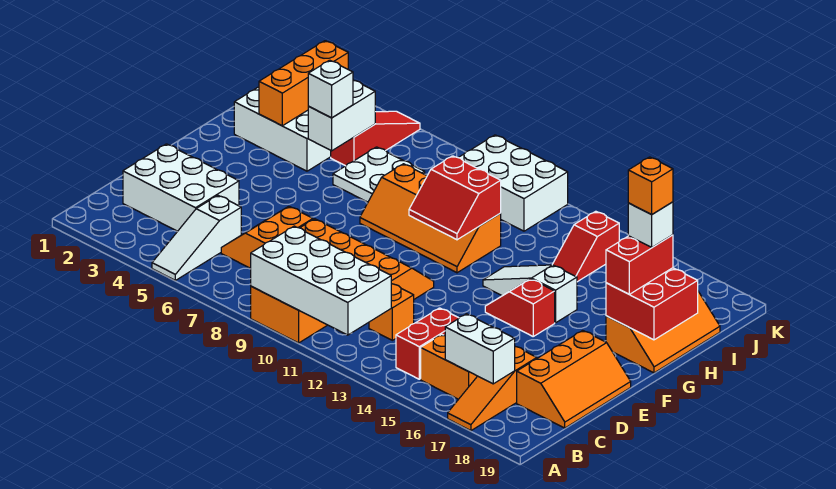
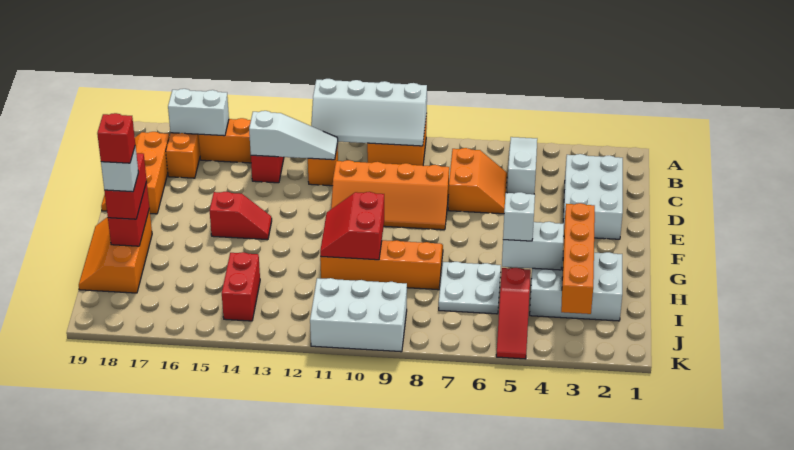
white 2x4 brick [251,226,391,335] -> white 2x4 slope [311,79,427,146]
white 2x3 brick [123,144,239,231] -> white 2x3 brick turned to [563,154,623,239]
red 2x2 slope [409,156,501,240] -> red 2x2 slope turned to [320,192,384,260]
white 1x3 slope [483,265,577,323] -> white 1x3 slope moved to [249,111,338,160]
red 2x2 brick [606,268,698,340] -> red 1x2 brick [108,182,149,246]
orange 1x3 brick [259,41,348,126] -> orange 1x4 brick [561,203,595,314]
white 1x2 brick [308,80,375,151] -> white 1x2 brick turned to [502,222,564,270]
orange 1x1 brick [628,157,673,214] -> red 1x1 brick [97,113,135,163]
red 1x2 slope [552,211,619,282] -> red 1x2 brick [222,252,260,321]

